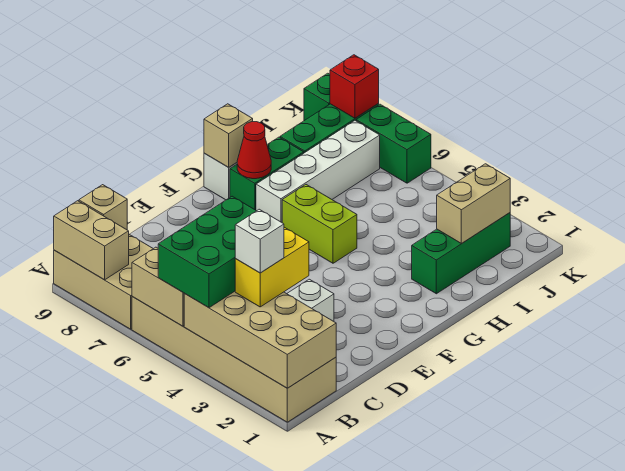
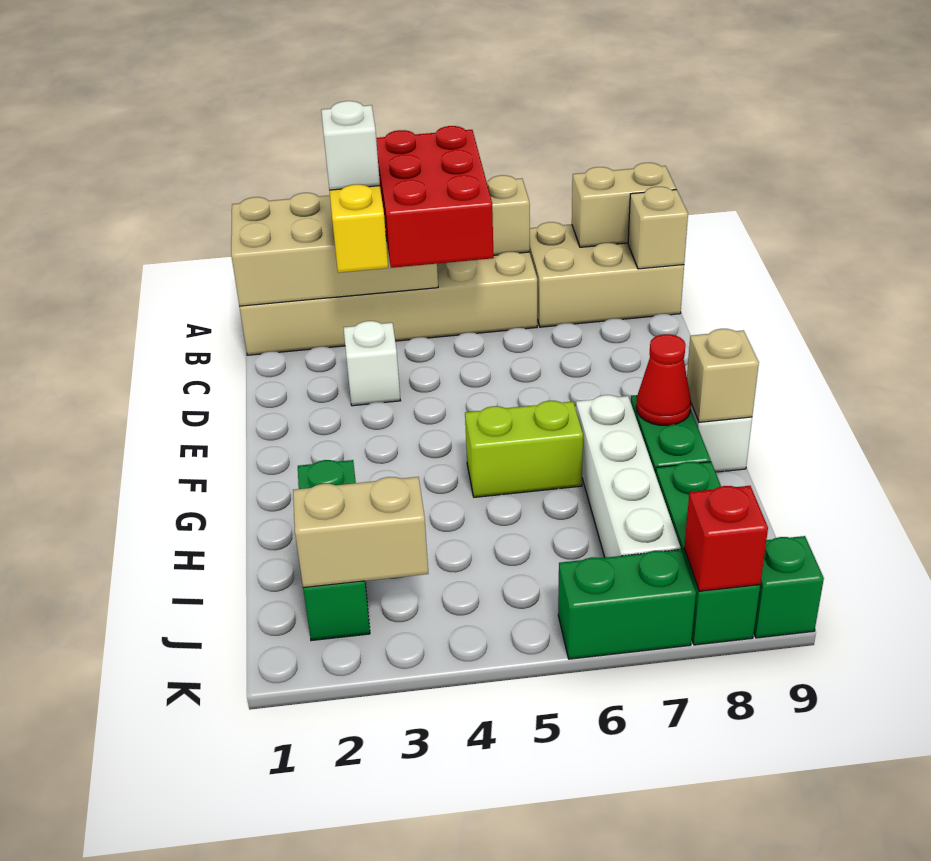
green 2x3 brick [158,196,256,308] -> red 2x3 brick [376,126,494,268]
tan 1x2 brick [437,164,510,243] -> tan 1x2 brick turned to [293,477,428,588]

